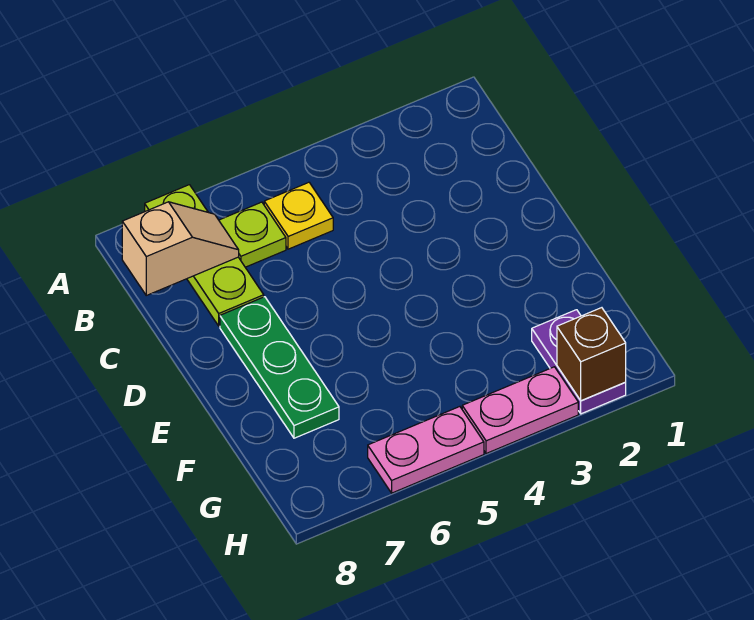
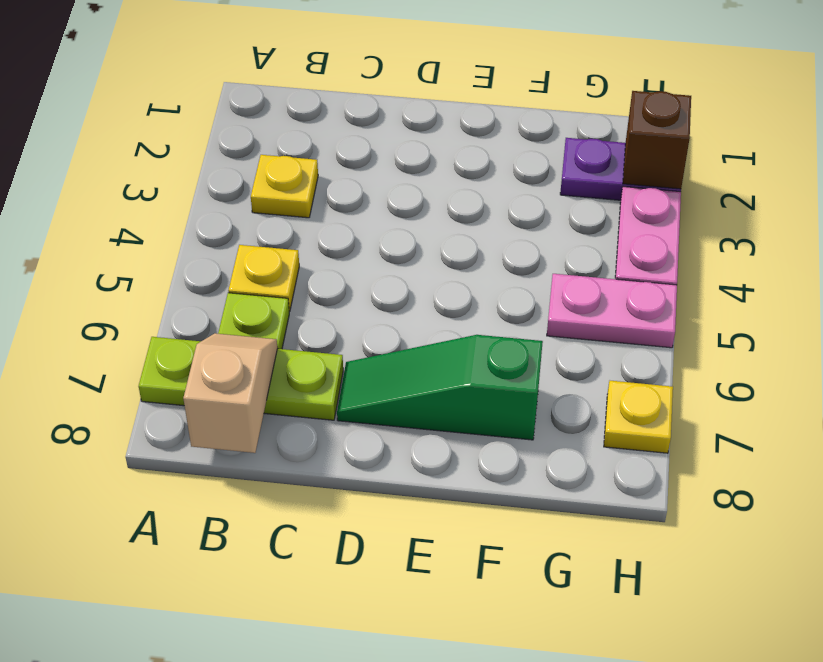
none -> yellow 1x1 plate [251,155,318,218]
green 1x3 plate [220,297,339,438] -> green 1x3 slope [337,335,543,440]
pink 1x2 plate [368,407,484,493] -> pink 1x2 plate turned to [547,274,677,348]
none -> yellow 1x1 plate [604,381,673,453]

